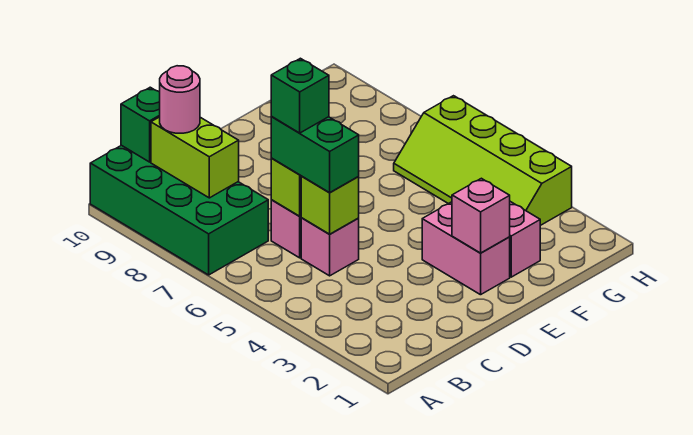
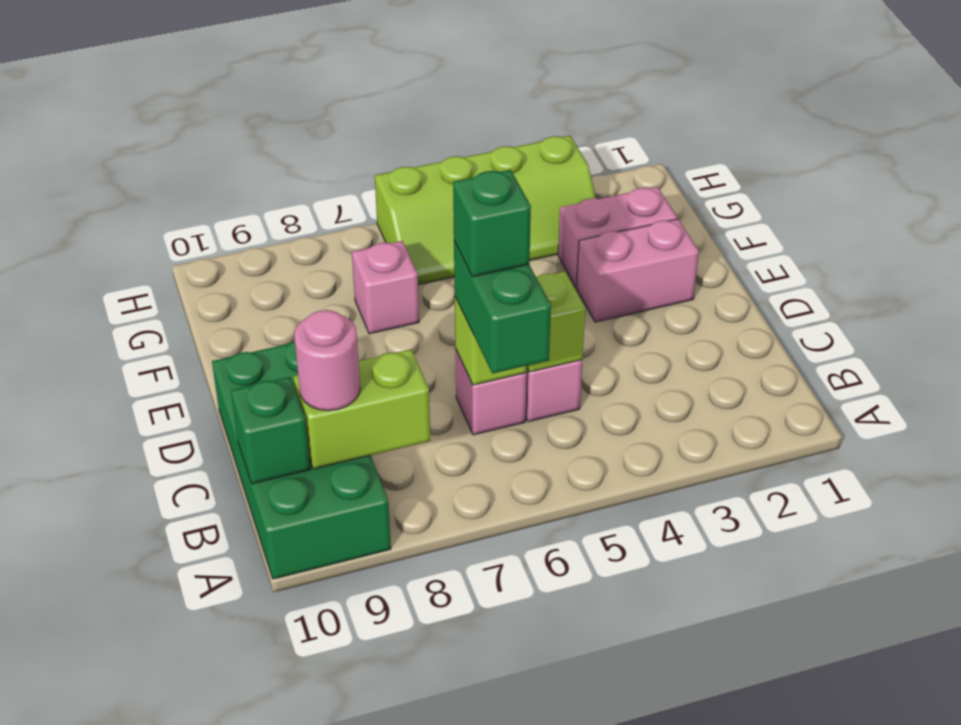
green 2x4 brick [90,145,268,275] -> green 2x4 brick turned to [212,341,391,579]
green 1x2 brick [271,116,359,193] -> green 1x2 brick turned to [454,241,551,374]
pink 1x1 brick [452,178,510,253] -> pink 1x1 brick moved to [352,241,419,334]

